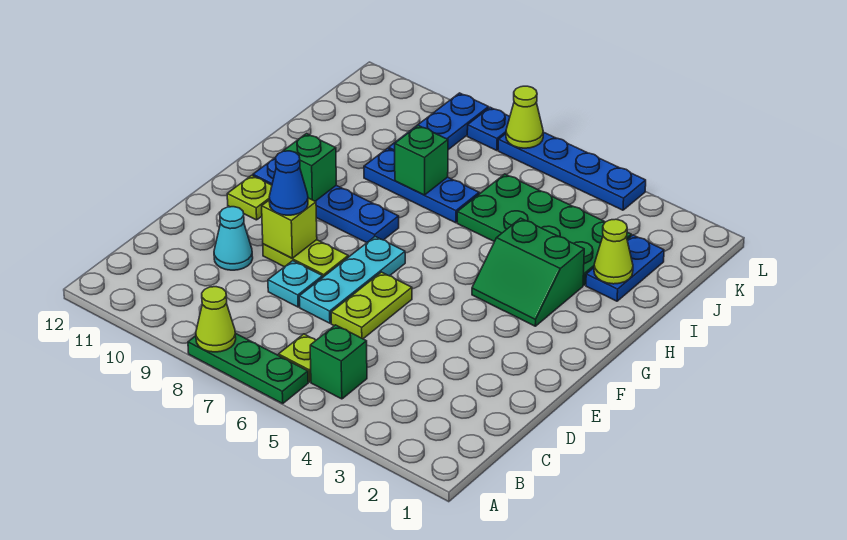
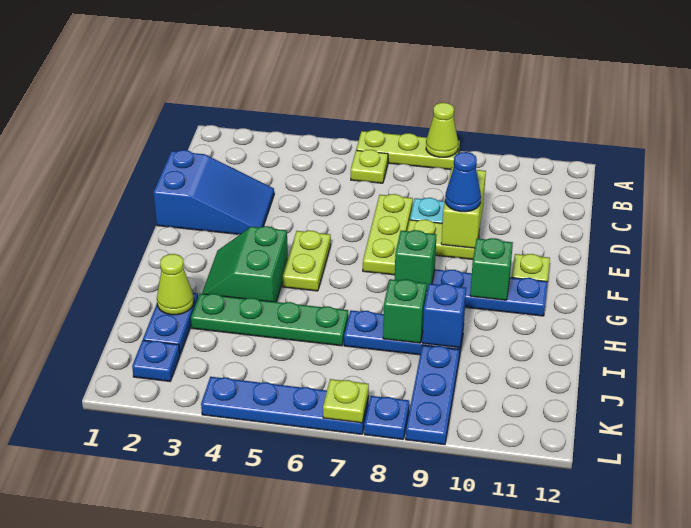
green 1x3 plate [188,333,308,404] -> lime 1x3 plate [356,130,460,170]
green 1x1 brick [310,325,367,399] -> green 1x1 brick moved to [395,230,436,292]
none -> blue 2x3 slope [154,150,274,234]
lime 1x2 plate [331,272,412,339] -> lime 1x2 plate moved to [282,231,331,291]
cyan 1x3 plate [299,237,405,323] -> lime 1x3 plate [363,194,413,275]
cyan 1x1 cone [214,207,253,270] -> none
lime 1x1 brick [262,198,317,258] -> lime 1x2 brick [441,167,486,248]
green 2x2 slope [472,218,584,326] -> green 2x2 slope turned to [202,226,288,302]
green 2x4 plate [457,174,631,285] -> green 1x4 plate [191,294,348,346]
none -> blue 1x1 brick [422,284,466,348]
none -> blue 1x1 plate [132,340,180,381]
lime 1x1 cone [506,86,543,148] -> lime 1x1 plate [323,379,369,423]

